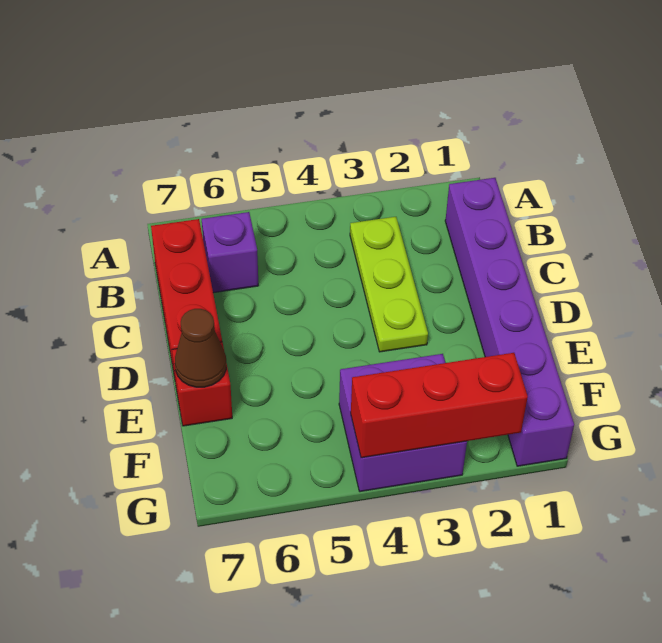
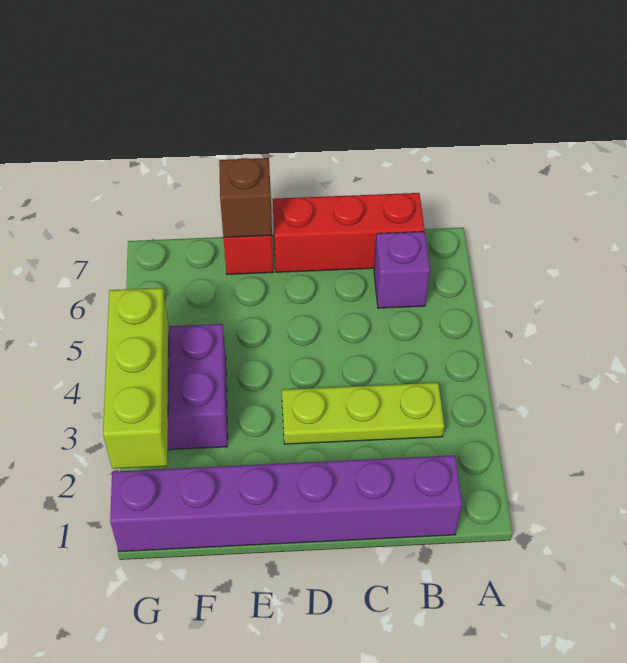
brown 1x1 cone [175,309,226,387] -> brown 1x1 brick [219,158,272,237]
red 1x3 brick [351,353,528,458] -> lime 1x3 brick [103,288,169,469]

